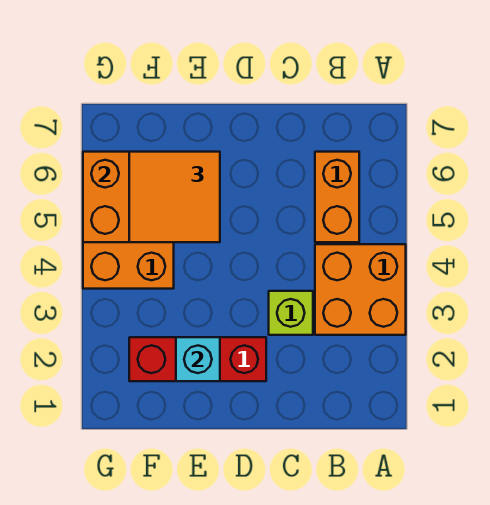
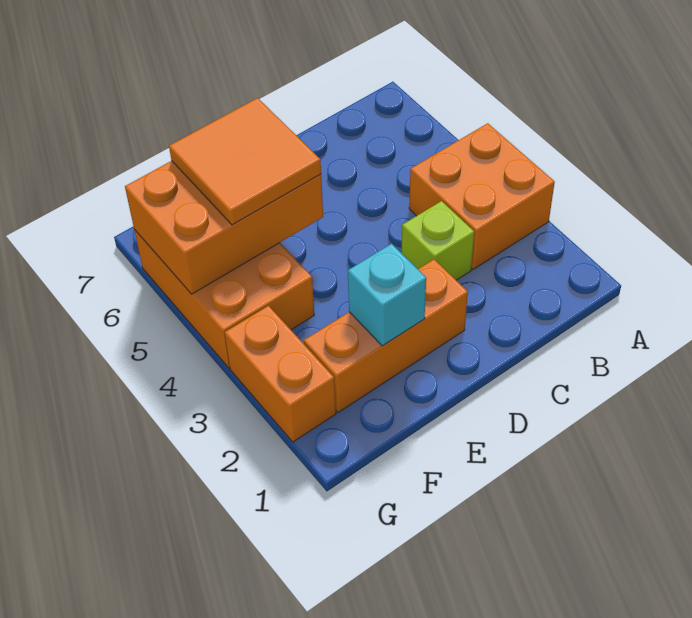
orange 1x2 brick [315,152,359,242] -> orange 1x2 brick moved to [225,306,336,442]
red 1x3 brick [129,337,266,381] -> orange 1x3 brick [304,259,468,412]

